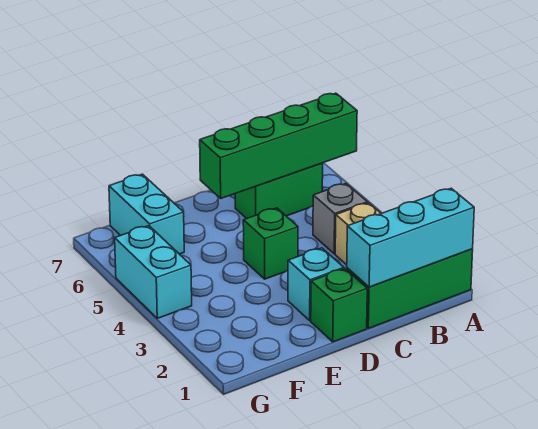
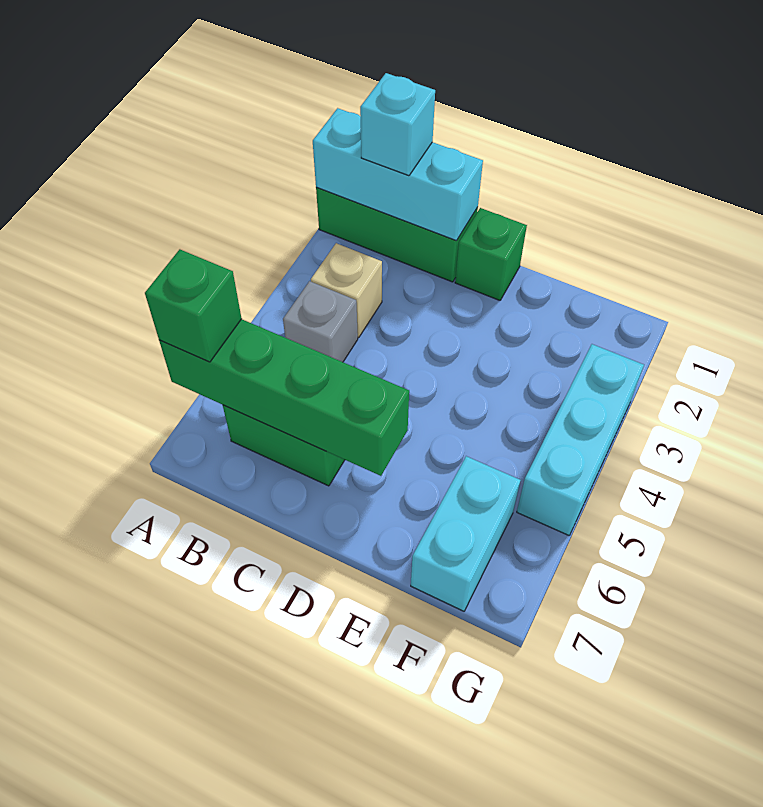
cyan 1x1 brick [288,248,344,321] -> cyan 1x1 brick moved to [360,73,435,176]
green 1x1 brick [243,208,298,279] -> green 1x1 brick moved to [145,249,242,362]
cyan 1x2 brick [115,226,192,318] -> cyan 1x3 brick [517,344,644,535]

